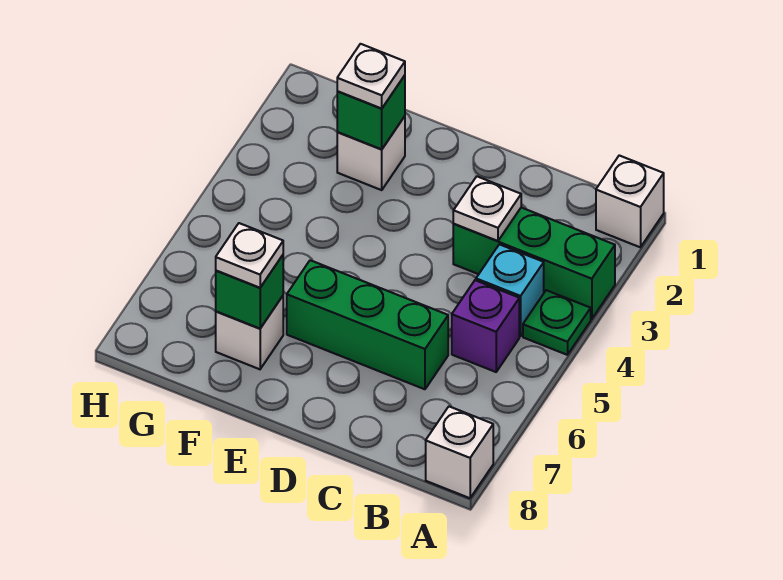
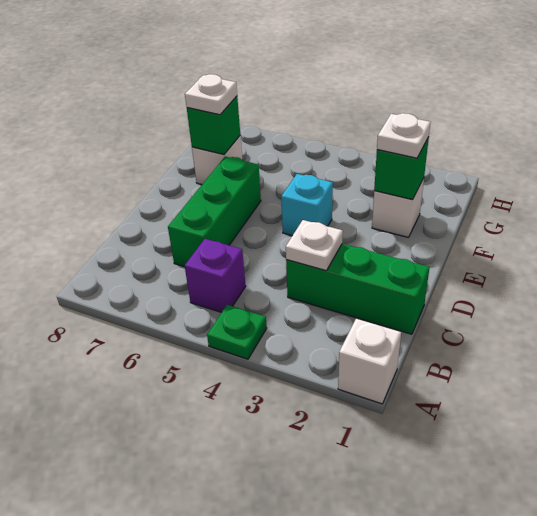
green 1x3 brick [453,208,615,319] -> green 1x3 brick turned to [286,244,430,334]
white 1x1 brick [426,407,493,498] -> none
cyan 1x1 brick [476,244,544,336] -> cyan 1x1 brick moved to [281,174,333,236]

